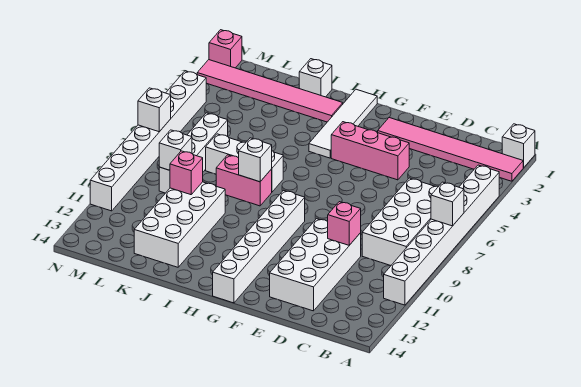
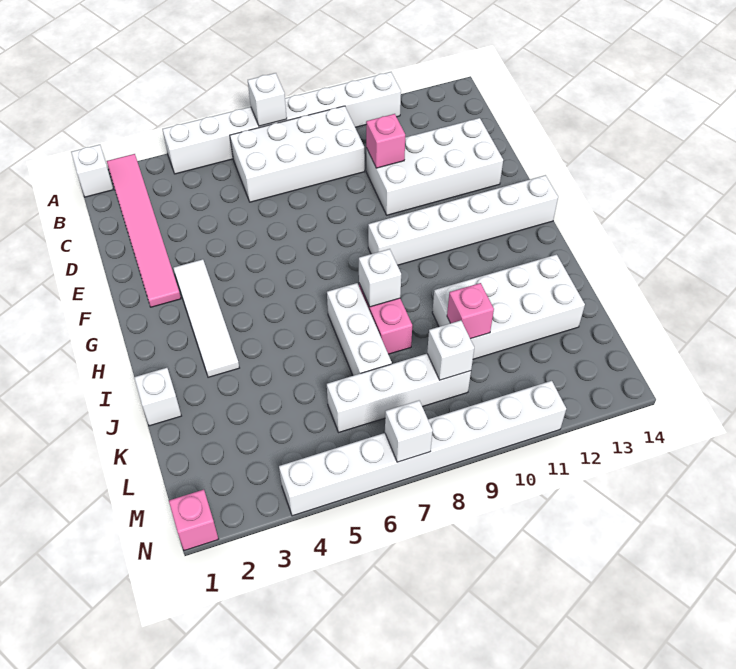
pink 1x3 brick [331,122,409,180] -> none
white 1x4 tile [309,89,377,158] -> white 1x4 tile turned to [173,259,239,377]
pink 1x6 tile [197,60,343,122] -> none

